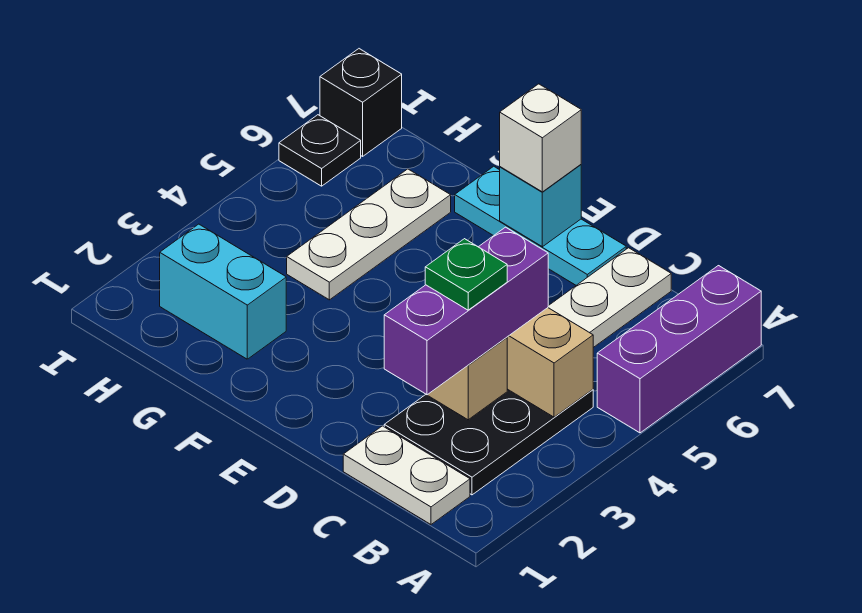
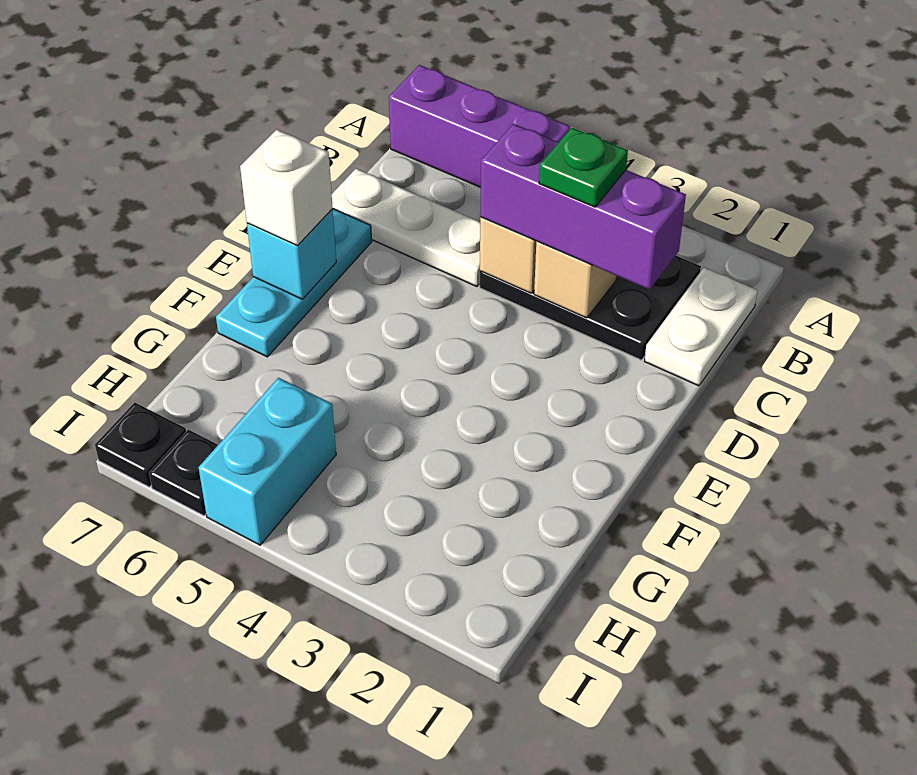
cyan 1x2 brick [160,224,286,359] -> cyan 1x2 brick moved to [199,378,336,545]
white 1x3 plate [287,169,451,300] -> none
black 1x1 brick [320,49,402,156] -> black 1x1 plate [95,402,186,487]

